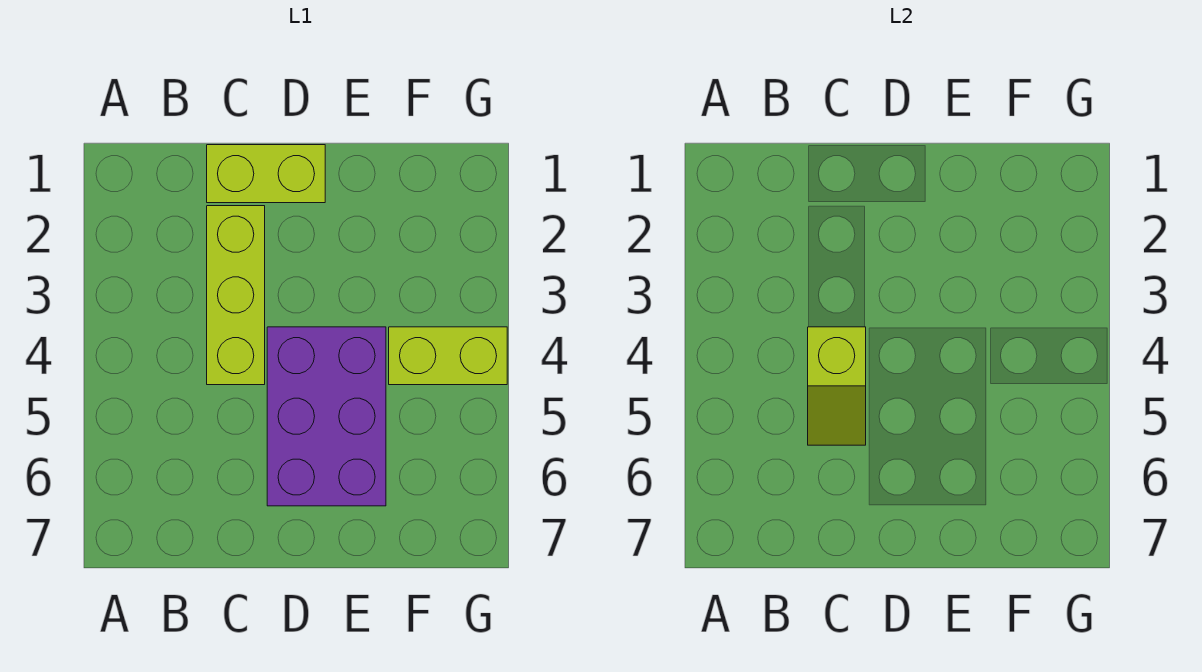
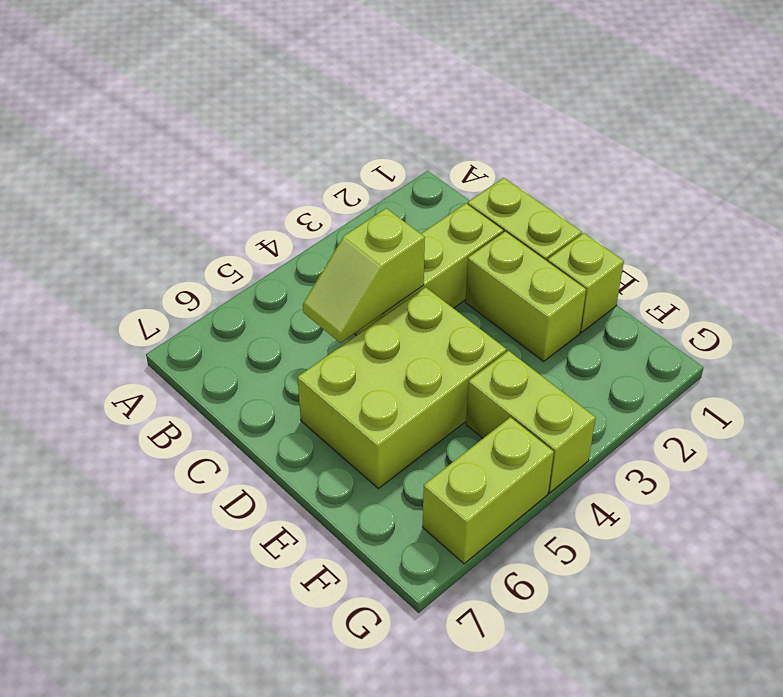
none -> lime 1x2 brick [465,232,586,362]
purple 2x3 brick [267,327,386,506] -> lime 2x3 brick [298,287,506,488]
none -> lime 1x1 brick [548,233,624,332]
none -> lime 1x2 brick [423,417,554,564]

